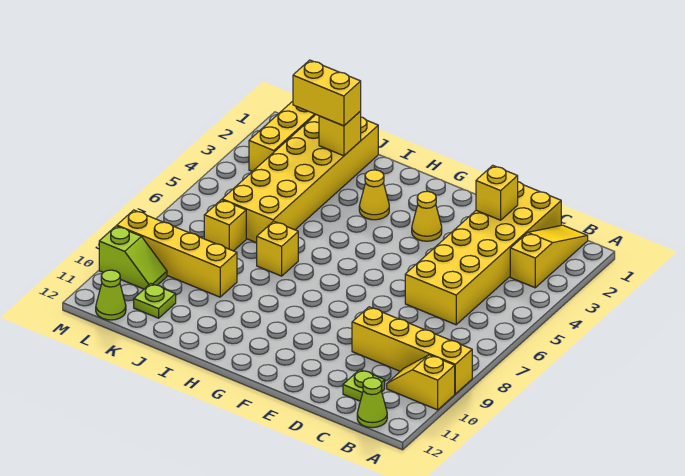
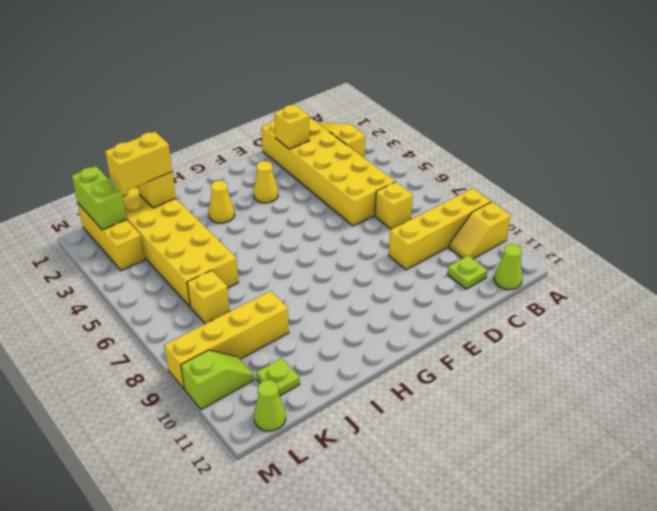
yellow 1x1 brick [257,221,298,276] -> yellow 1x1 brick moved to [375,182,413,229]
none -> lime 1x2 brick [72,166,127,230]

